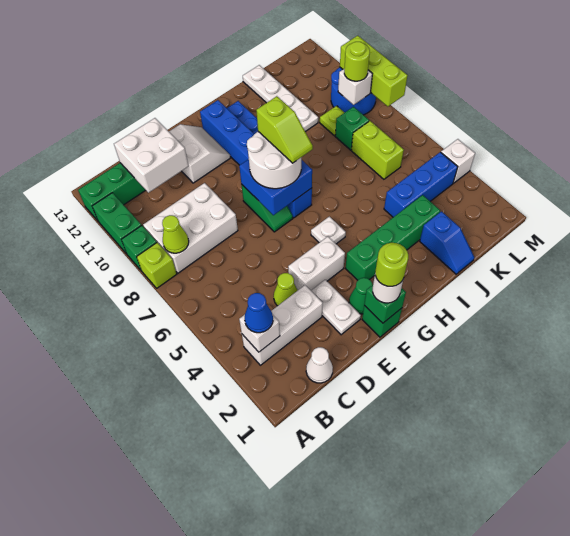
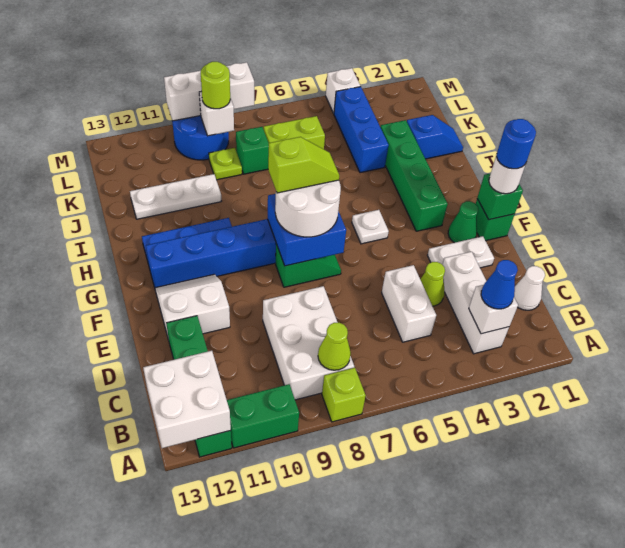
green 1x1 brick [121,225,157,271] -> none
white 2x2 brick [114,118,188,193] -> white 2x2 brick moved to [143,351,231,448]
white 1x2 brick [288,237,345,290] -> white 1x2 brick moved to [382,265,436,342]
lime 1x1 round brick [375,243,408,286] -> blue 1x1 round brick [497,119,536,169]
white 1x4 plate [243,65,318,132] -> white 1x3 plate [130,174,221,219]
lime 1x3 brick [340,36,408,107] -> white 1x3 brick [164,62,254,121]

